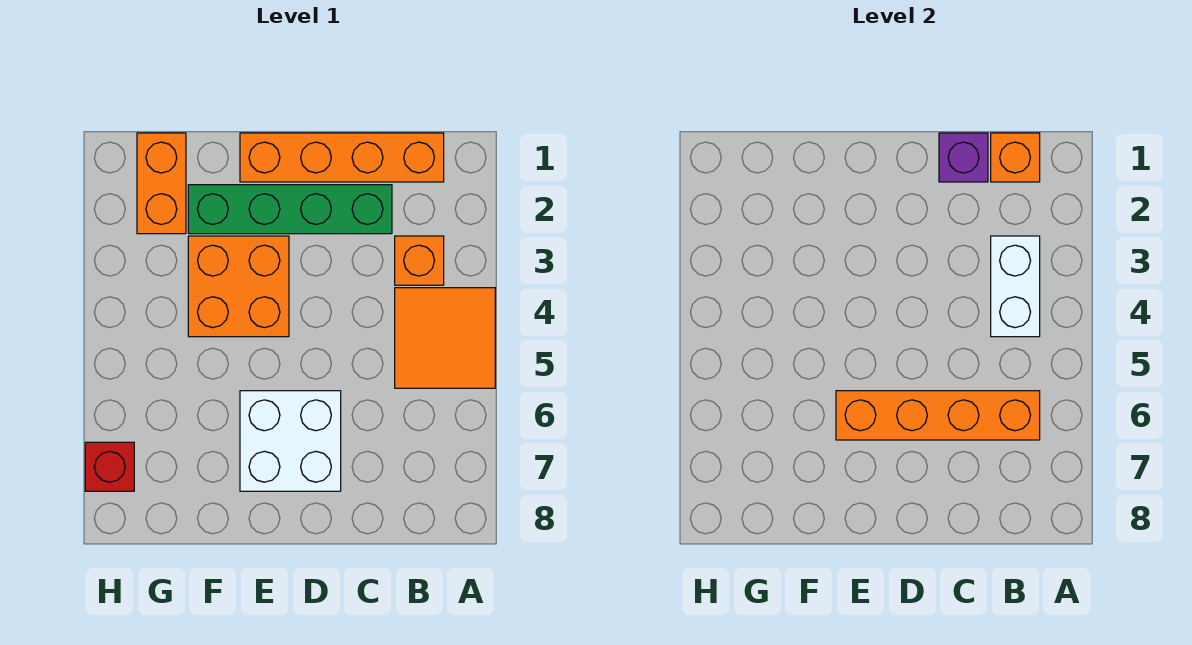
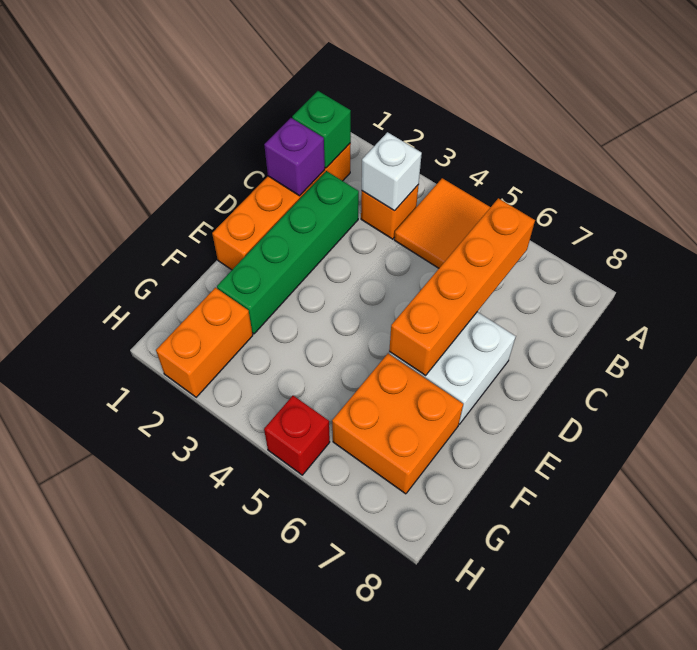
orange 1x1 brick [991,133,1040,182] -> green 1x1 brick [292,91,351,168]
white 1x2 brick [991,236,1040,337] -> white 1x1 brick [362,132,422,211]
orange 2x2 brick [188,236,289,337] -> orange 2x2 brick moved to [332,354,463,494]
orange 1x2 brick [137,133,186,234] -> orange 1x2 brick turned to [156,288,253,397]
red 1x1 brick [85,442,134,491] -> red 1x1 brick moved to [264,396,330,475]

